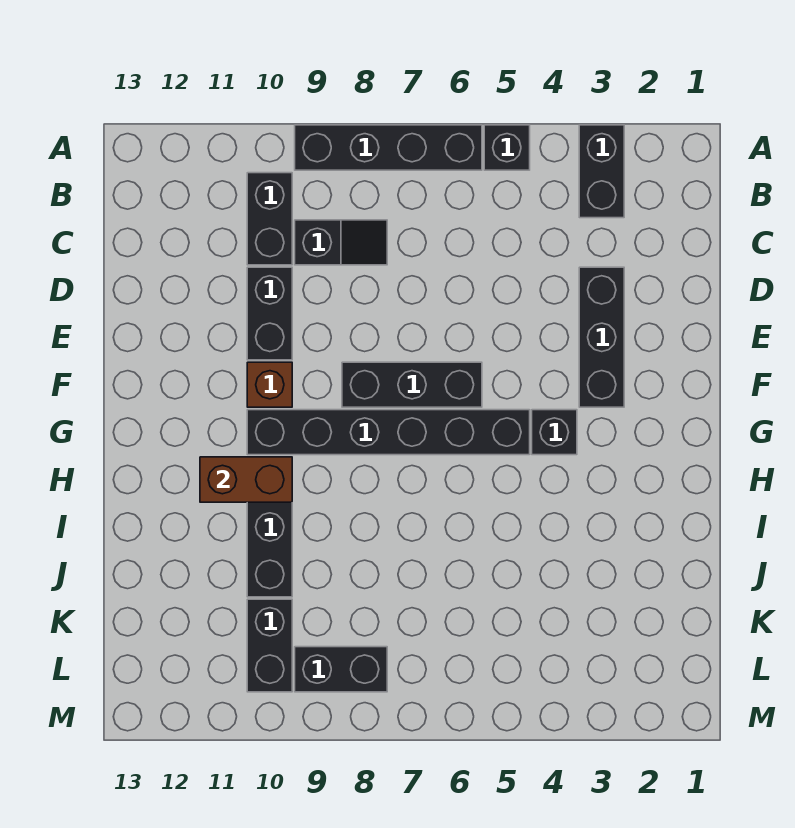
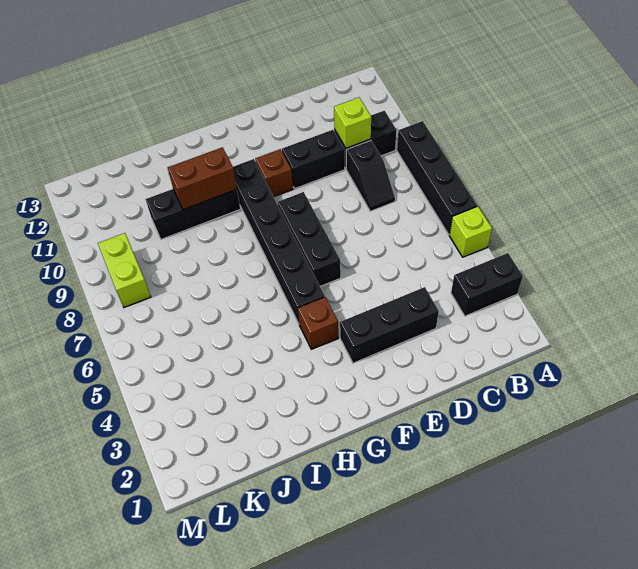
black 1x1 brick [484,125,530,170] -> lime 1x1 brick [449,206,492,257]
none -> lime 1x1 brick [334,97,371,148]
black 1x1 brick [532,410,577,455] -> brown 1x1 brick [298,297,338,349]
brown 1x2 brick [200,457,292,502] -> brown 1x2 brick turned to [168,147,237,209]
black 1x2 brick [247,599,292,692] -> none
black 1x2 brick [295,647,387,692] -> lime 1x2 brick [98,233,151,307]

